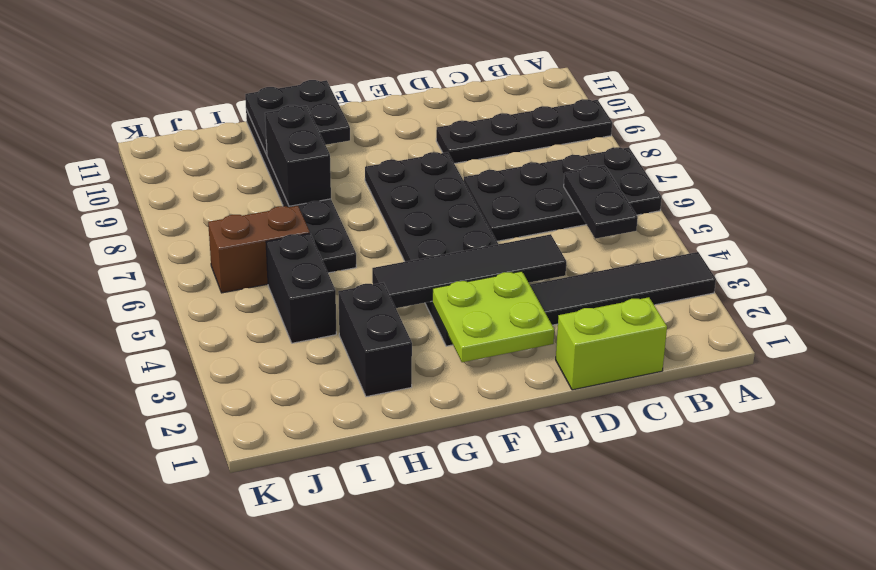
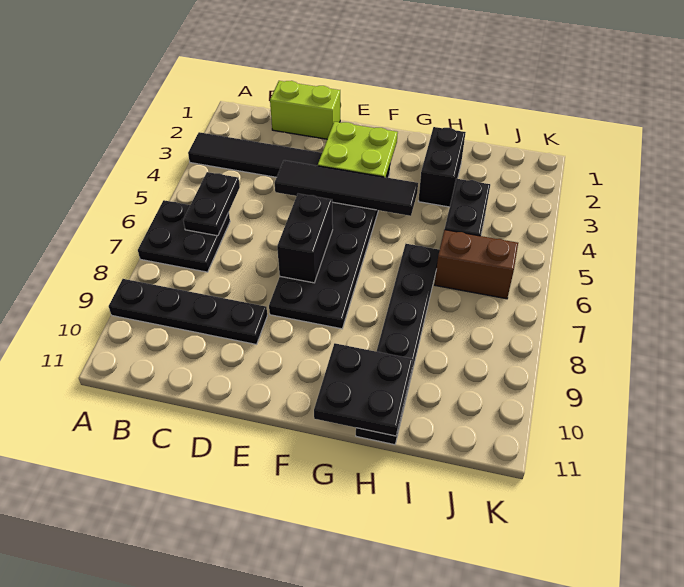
black 2x4 plate [464,147,662,241] -> black 2x2 plate [138,200,230,272]
black 1x2 brick [265,105,331,206] -> black 1x2 brick moved to [277,194,333,283]

